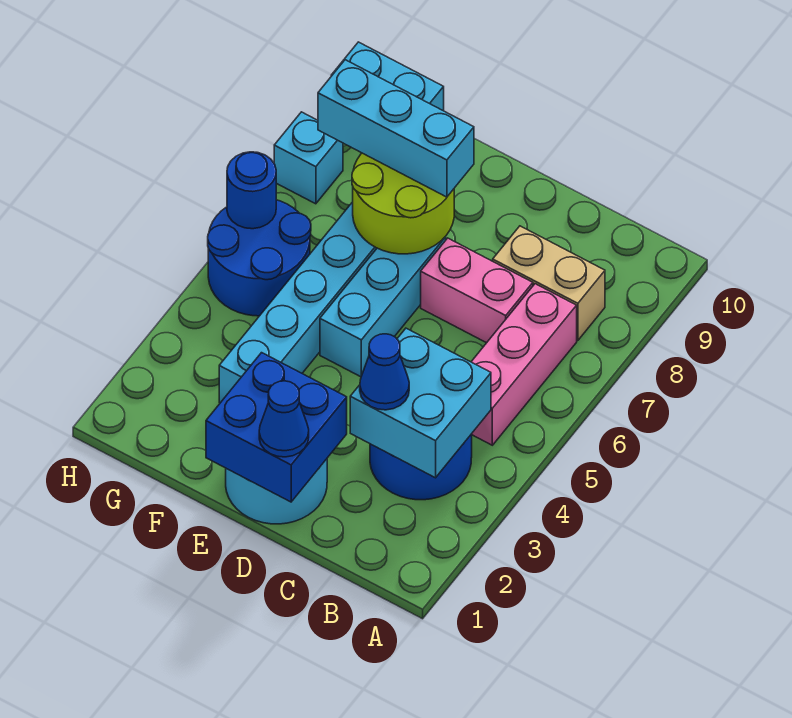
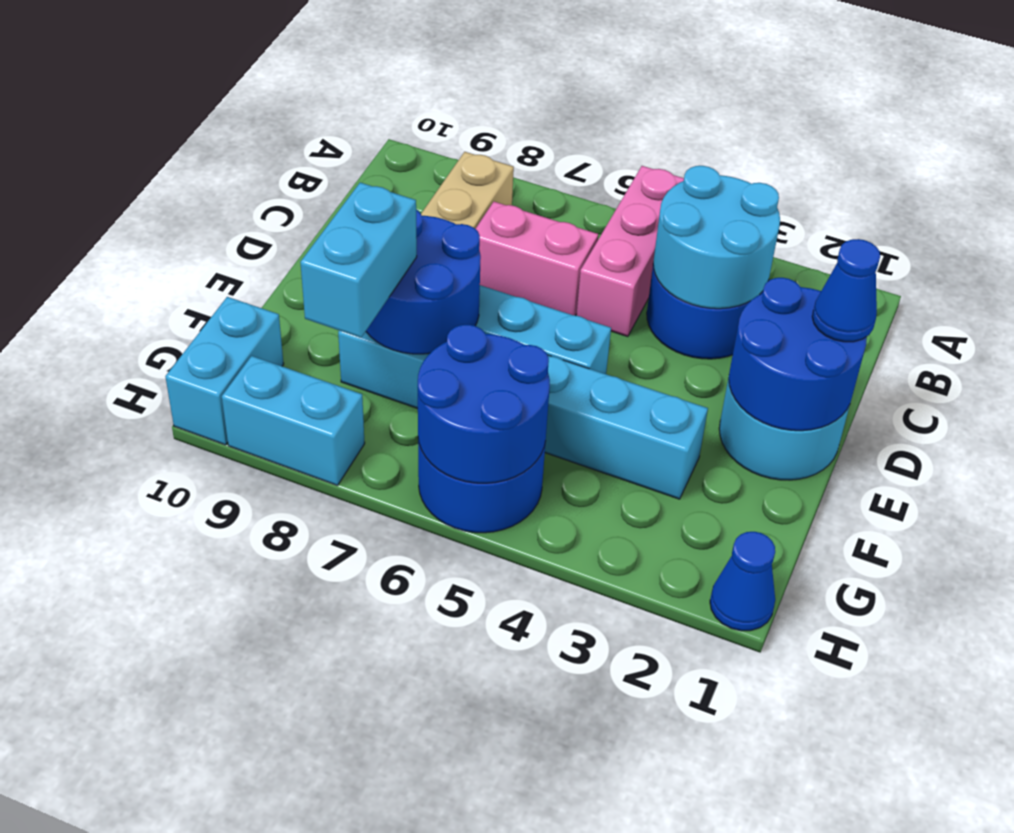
cyan 2x2 brick [350,328,491,478] -> cyan 2x2 round brick [653,166,780,309]
pink 1x3 brick [471,284,577,445] -> pink 1x3 brick turned to [577,166,684,337]
blue 1x1 cone [360,334,409,410] -> blue 1x1 cone moved to [710,532,775,631]
pink 1x2 brick [421,238,533,343] -> pink 1x2 brick turned to [476,202,598,316]
blue 2x2 brick [206,353,347,502] -> blue 2x2 round brick [729,278,867,431]
lime 2x2 round brick [352,153,454,254] -> blue 2x2 round brick [366,210,481,354]
cyan 1x3 brick [318,60,474,197] -> cyan 1x2 brick [300,183,417,338]
blue 1x1 round brick [227,152,276,229] -> blue 2x2 round brick [418,325,550,483]
cyan 1x1 brick [274,112,343,204] -> cyan 1x2 brick [222,356,365,486]

